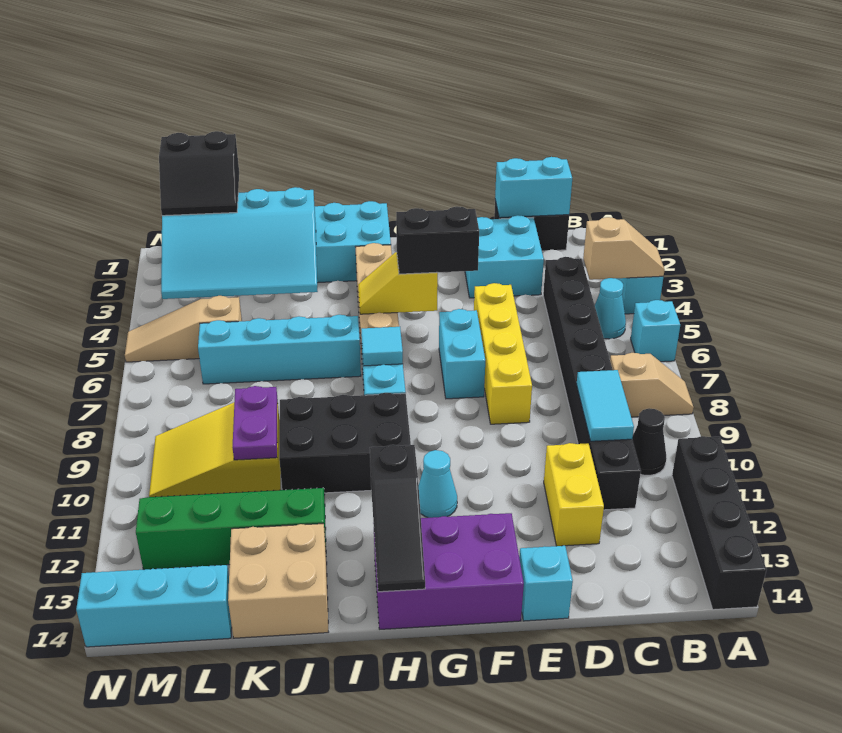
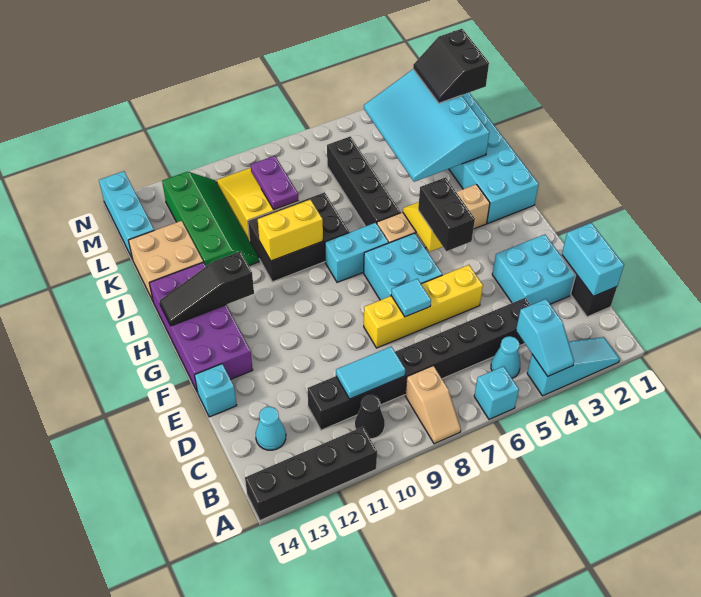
tan 1x2 slope [583,217,665,280] -> cyan 1x2 slope [516,299,574,376]
yellow 1x2 brick [544,443,604,546] -> yellow 1x2 brick moved to [258,200,323,261]
cyan 1x2 brick [439,309,485,399] -> cyan 2x2 brick [364,233,442,300]
purple 2x3 brick [373,513,524,629] -> purple 2x4 brick [149,262,253,393]
cyan 1x1 cone [419,450,457,518] -> cyan 1x1 cone moved to [256,407,286,450]
cyan 1x1 tile [361,327,403,366] -> cyan 1x1 tile moved to [391,279,431,317]
black 2x3 brick [279,393,411,493] -> black 2x3 brick turned to [248,192,349,282]
cyan 1x4 brick [198,315,361,384] -> black 1x4 brick [327,136,401,226]
purple 1x2 plate [233,386,278,460] -> purple 1x2 plate turned to [251,156,298,210]
tan 1x3 slope [125,296,242,362] -> none

